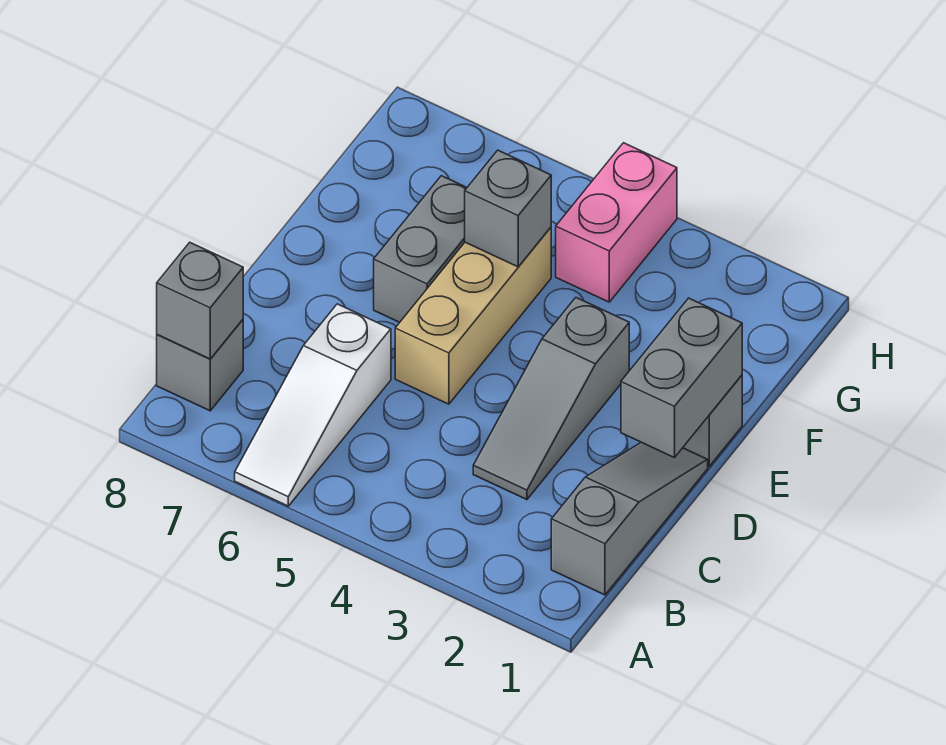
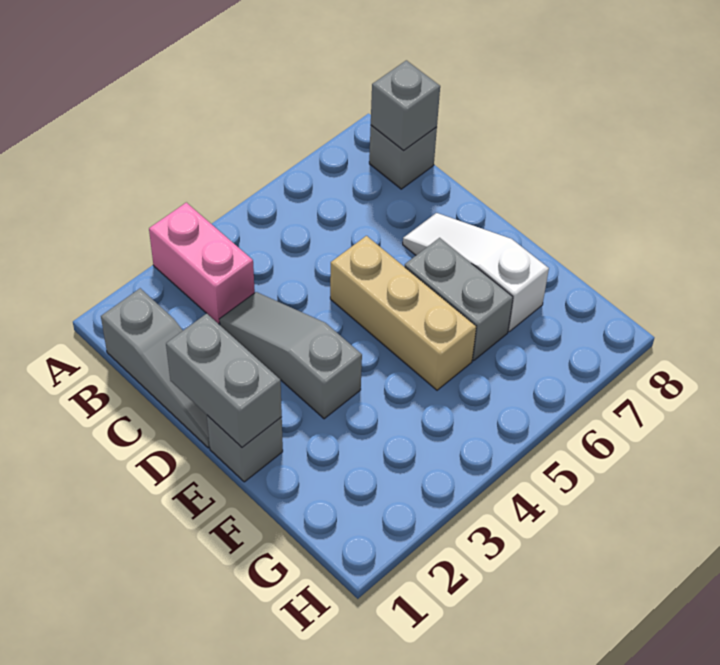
white 1x3 slope [235,304,391,506] -> white 1x3 slope moved to [403,213,549,332]
grey 1x1 brick [465,150,551,267] -> none
pink 1x2 brick [556,143,677,302] -> pink 1x2 brick moved to [149,202,255,324]

